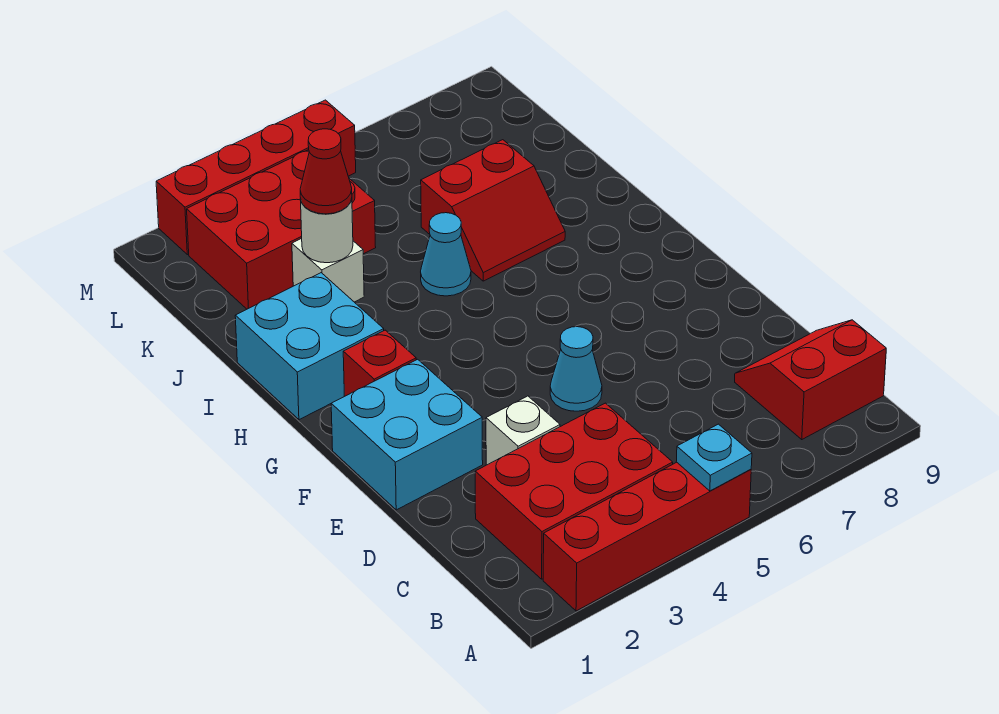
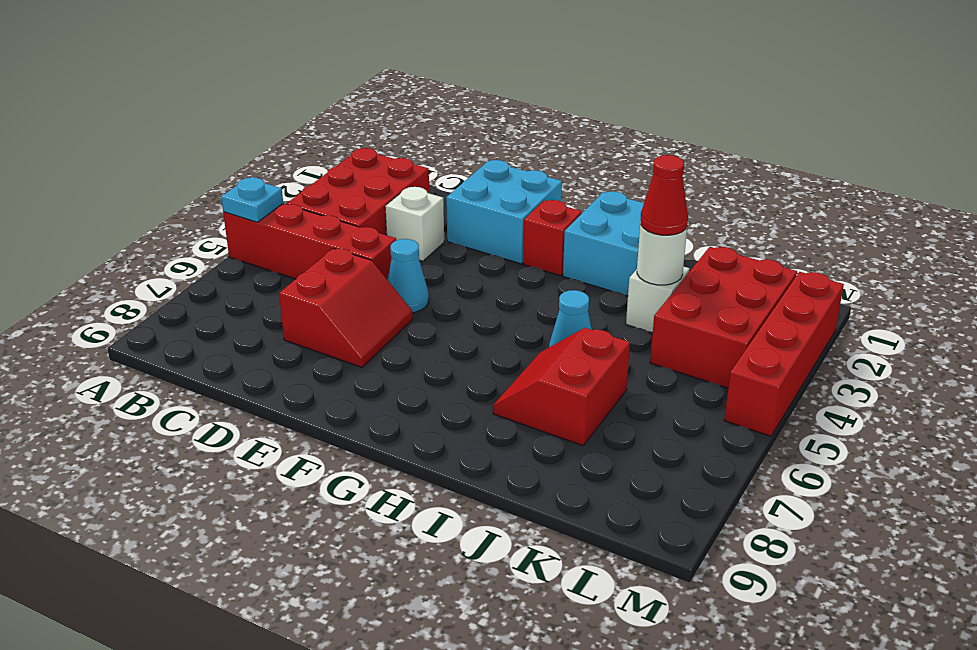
red 1x4 brick [543,462,751,611] -> red 1x4 brick turned to [223,204,396,280]
red 2x2 slope [735,320,886,439] -> red 2x2 slope moved to [279,248,413,367]

